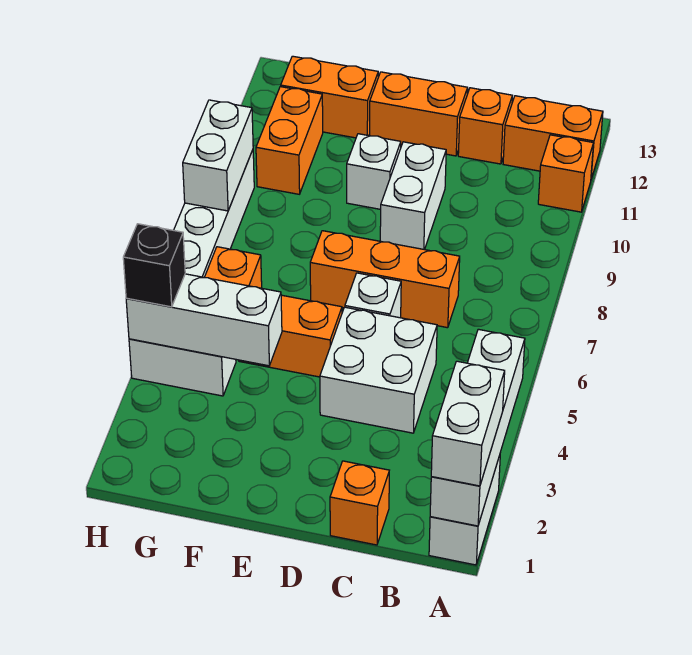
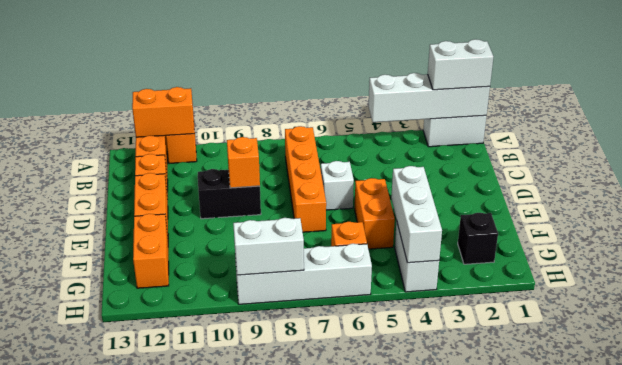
orange 1x1 brick [330,461,389,545] -> orange 1x1 brick moved to [227,137,260,188]
white 2x2 brick [320,307,437,433] -> none
orange 1x3 brick [310,231,460,328] -> orange 1x4 brick [285,126,326,232]
white 1x2 brick [380,142,446,250] -> black 1x2 brick [198,169,261,219]
white 1x1 brick [347,134,401,209] -> none
orange 1x2 brick [256,87,323,194] -> orange 1x2 brick moved to [132,87,194,137]
black 1x1 brick [123,224,185,307] -> black 1x1 brick moved to [458,213,498,264]

